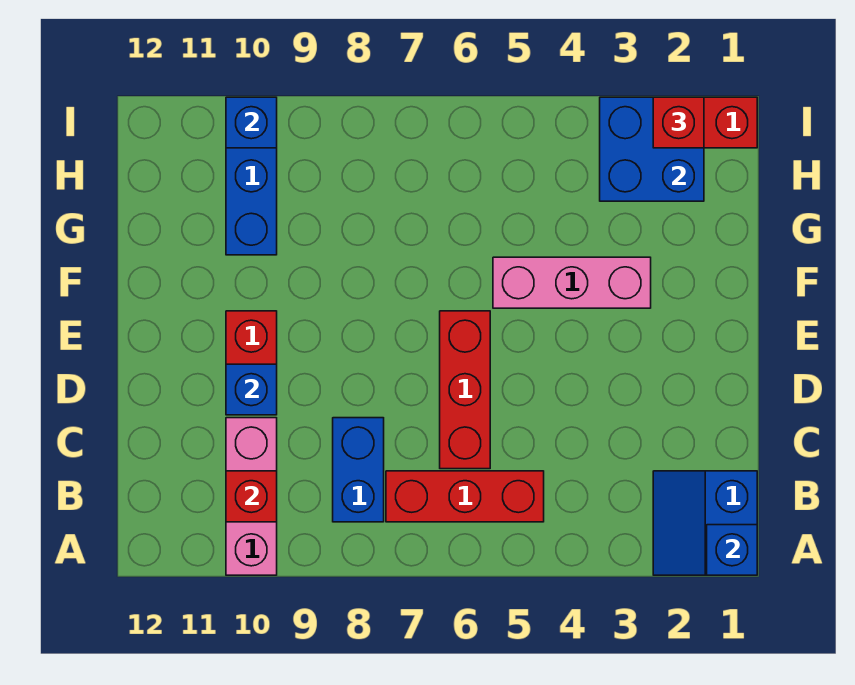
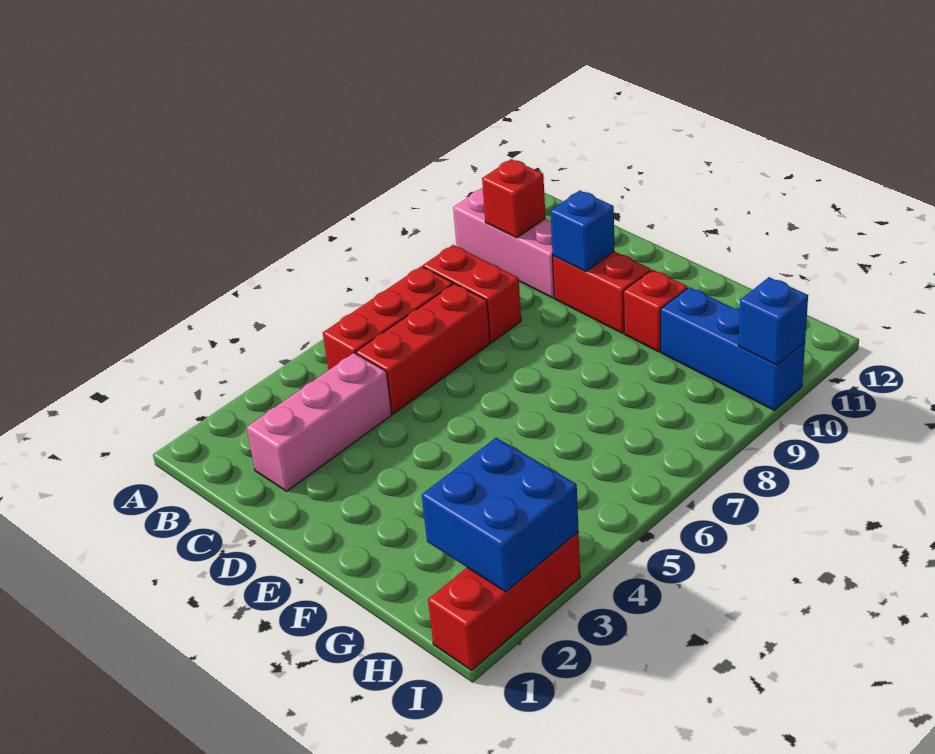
blue 2x2 slope [653,471,757,575] -> none
blue 1x1 brick [707,525,757,575] -> none
blue 1x2 brick [333,418,384,522] -> red 1x2 brick [423,245,521,342]
red 1x3 brick [440,311,490,469] -> red 1x3 brick turned to [356,284,490,414]
pink 1x3 brick [493,257,651,308] -> pink 1x3 brick moved to [247,353,392,491]
red 1x1 brick [653,97,704,148] -> red 1x1 brick moved to [624,270,687,352]

